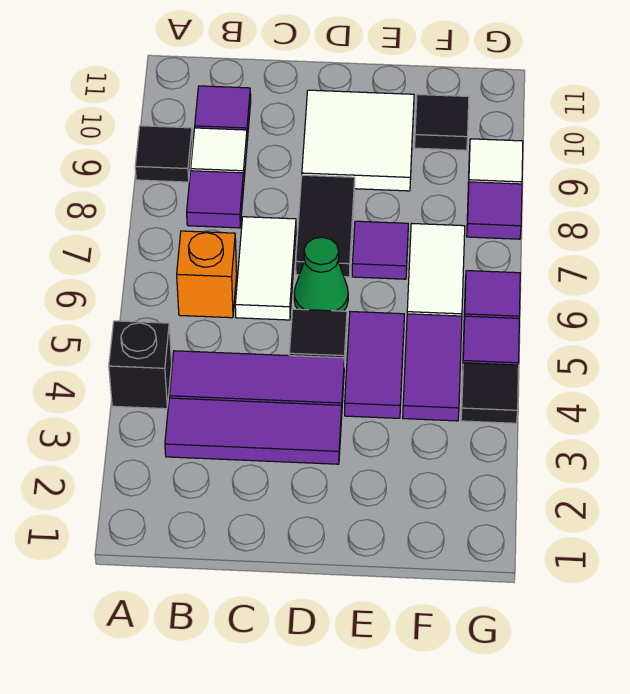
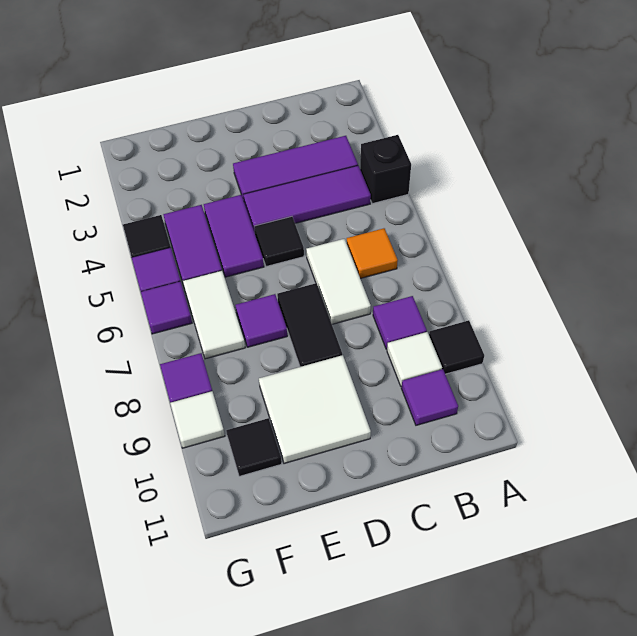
orange 1x1 brick [177,231,237,318] -> orange 1x1 tile [347,228,398,279]
green 1x1 cone [294,237,348,311] -> none

